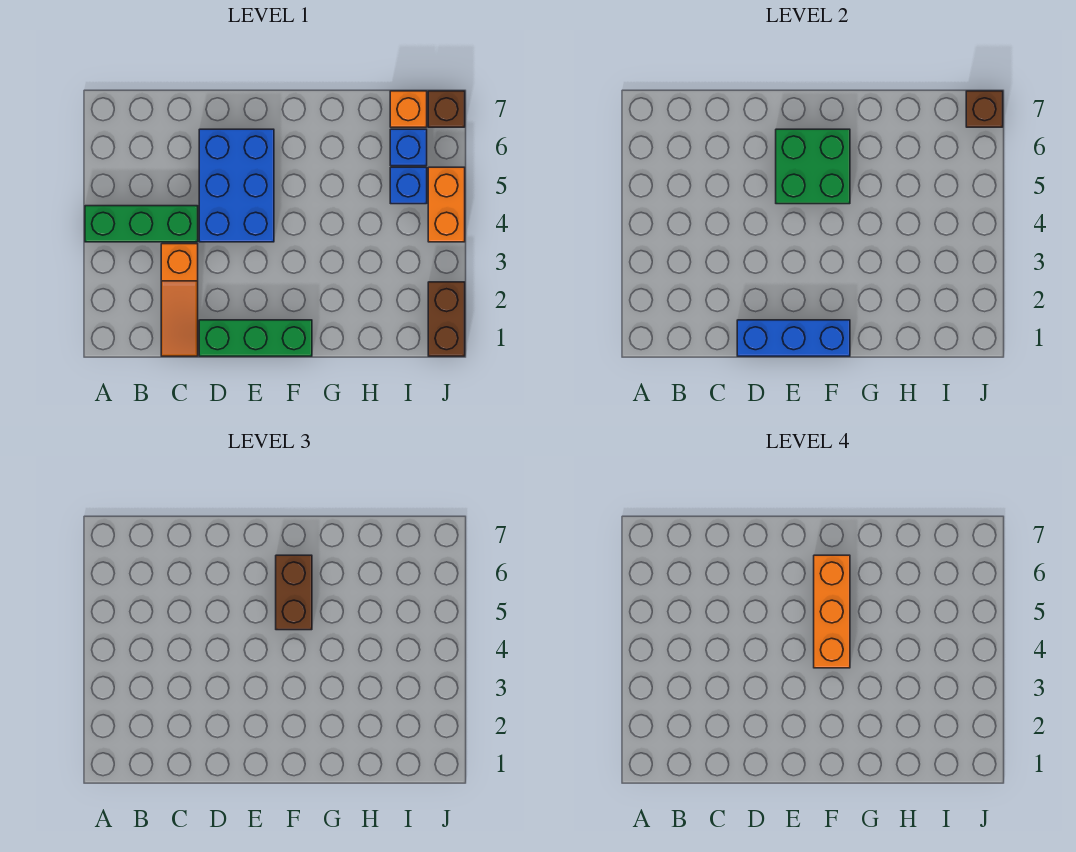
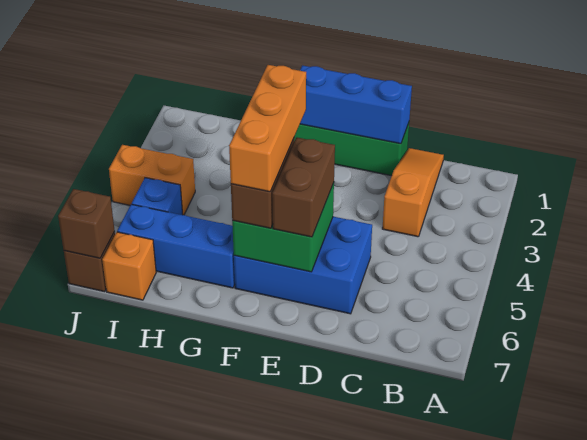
green 1x3 brick [85,206,198,242] -> none
blue 2x3 brick [199,129,274,242] -> blue 2x3 brick turned to [234,217,372,314]
blue 1x1 brick [390,129,427,166] -> blue 1x3 brick [117,204,235,288]
brown 1x2 brick [428,282,465,356] -> brown 1x2 brick moved to [272,137,335,237]
orange 1x2 brick [428,167,465,242] -> orange 1x2 brick turned to [109,145,195,215]

